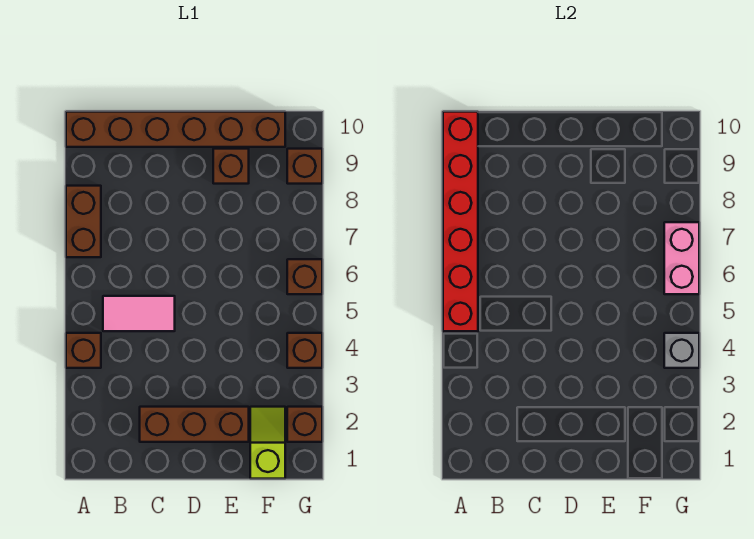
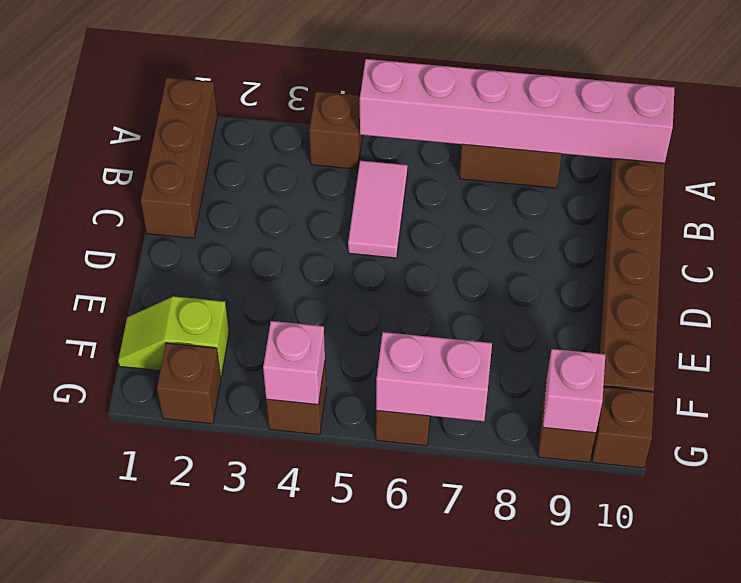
red 1x6 brick [443,112,478,331] -> pink 1x6 brick [360,59,675,163]
brown 1x3 brick [140,407,249,442] -> brown 1x3 brick moved to [141,78,217,238]
brown 1x1 brick [213,149,249,184] -> brown 1x1 brick moved to [592,387,654,468]
lime 1x2 slope [250,407,285,479] -> lime 1x2 slope turned to [118,296,229,376]
grey 1x1 brick [664,333,699,368] -> pink 1x1 brick [263,321,325,405]
none -> pink 1x1 brick [543,349,605,433]

